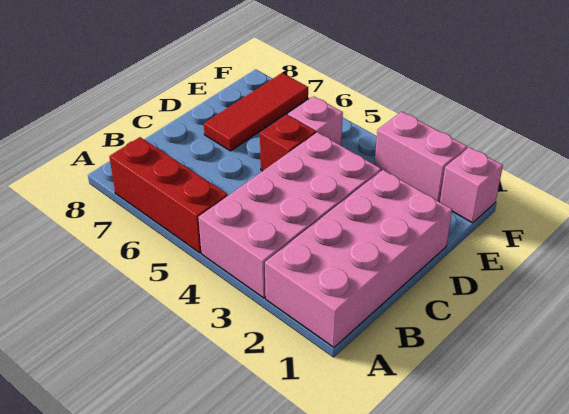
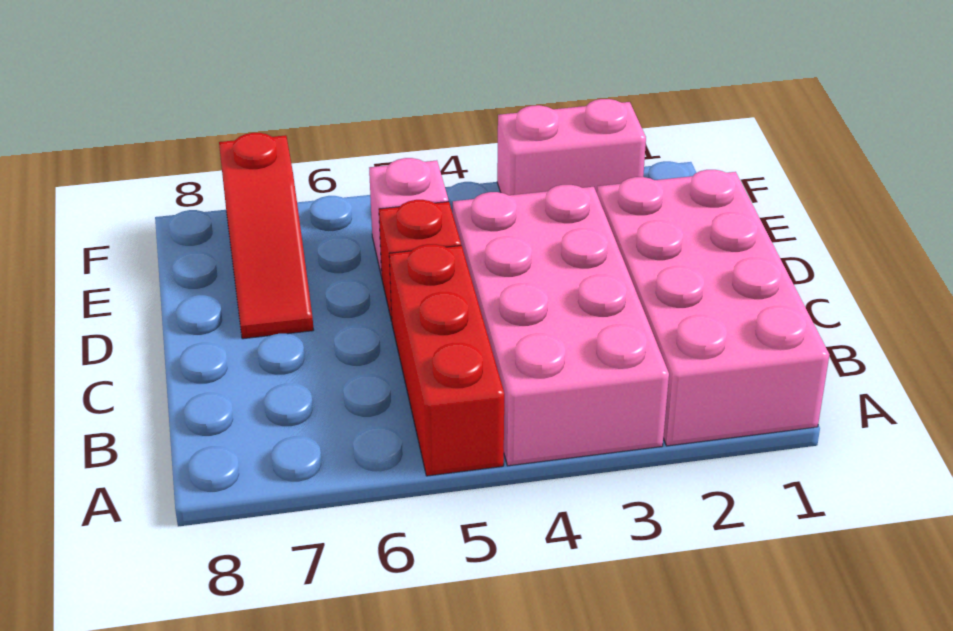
red 1x3 brick [109,137,228,253] -> red 1x3 brick turned to [389,244,504,476]
red 1x3 tile [204,73,308,151] -> red 1x3 slope [219,133,314,339]
pink 1x1 brick [440,147,503,223] -> none

